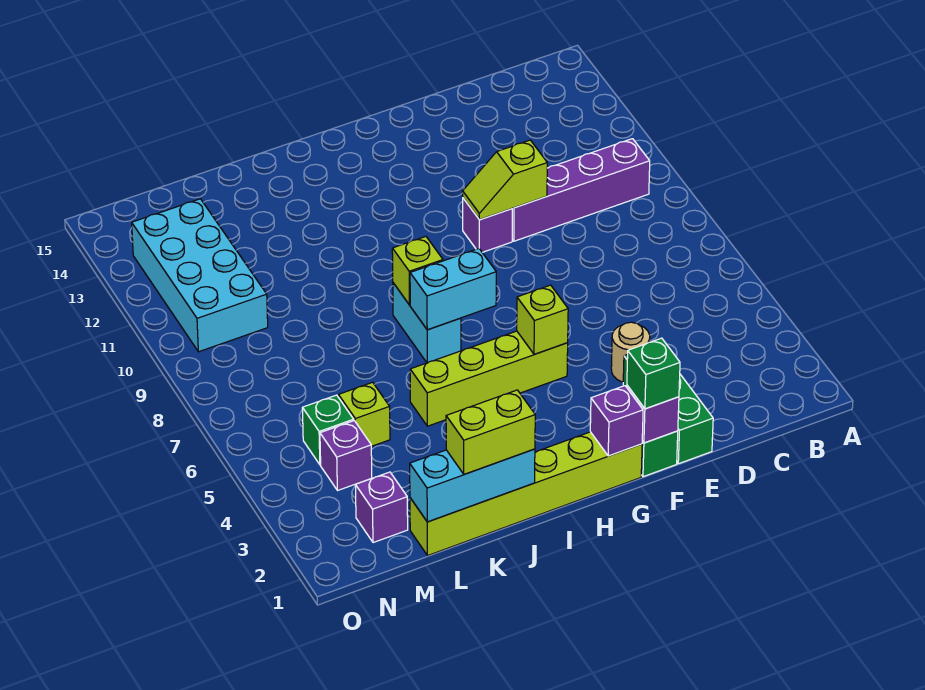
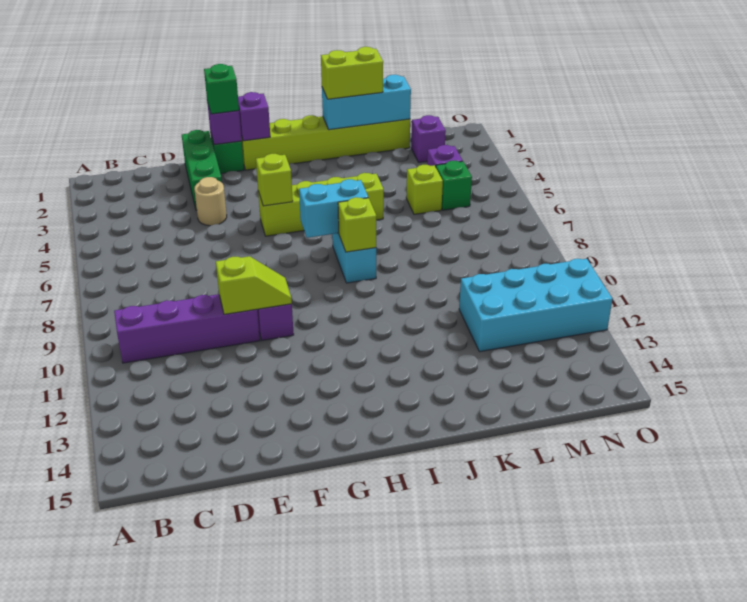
cyan 2x4 brick [132,199,268,352] -> cyan 2x4 brick turned to [459,259,612,352]

